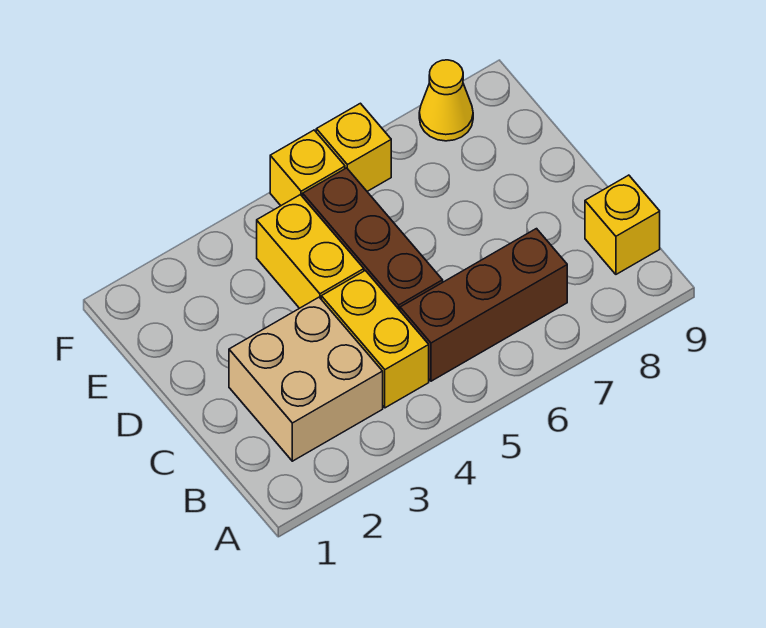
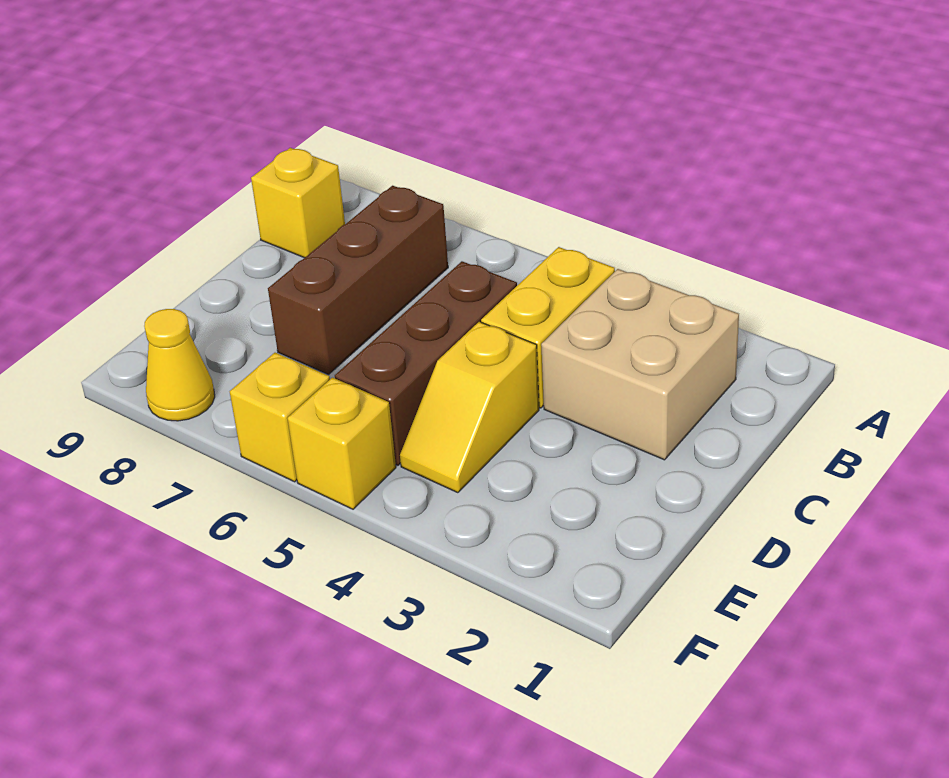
brown 1x3 brick [400,229,567,381] -> brown 1x3 brick turned to [268,186,448,374]
yellow 1x2 brick [257,195,364,308] -> yellow 1x2 slope [400,322,539,493]

